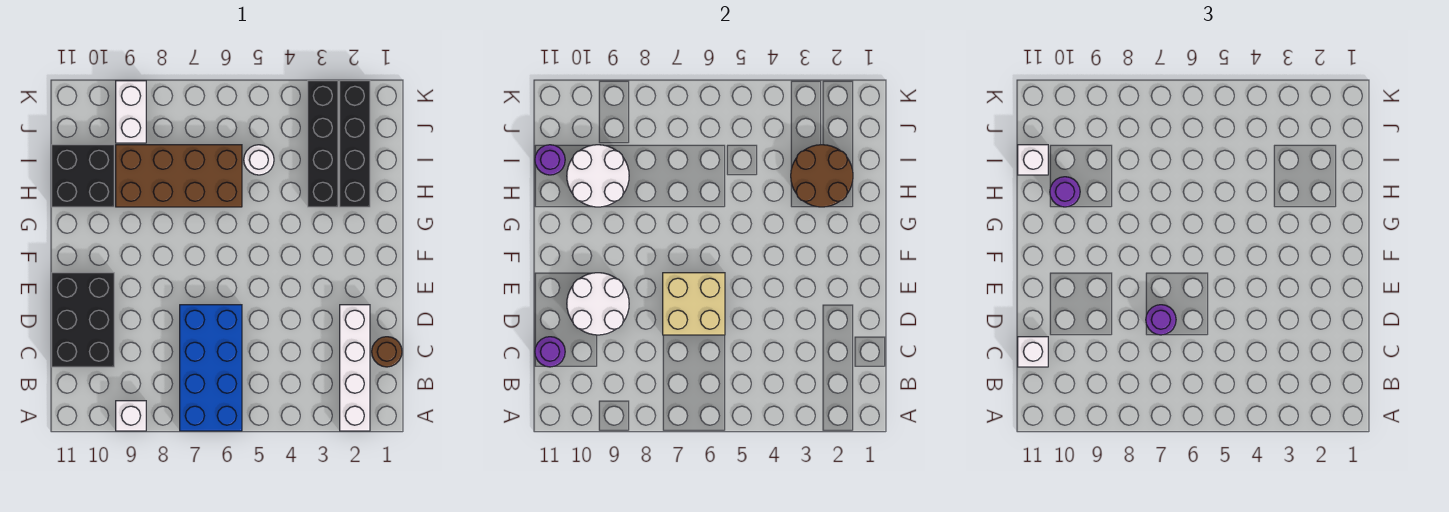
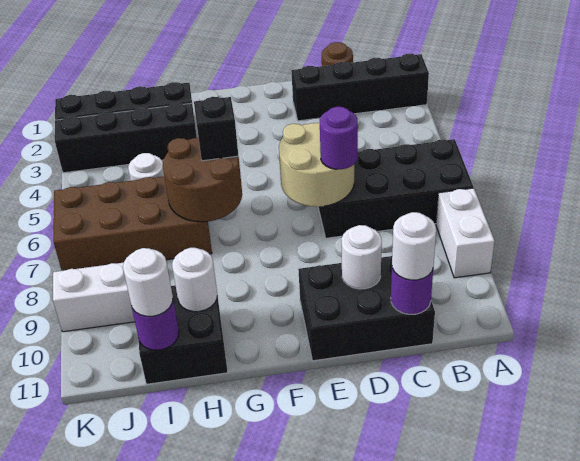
white 1x4 brick [340,305,370,431] -> black 1x4 brick [291,54,429,121]
blue 2x4 brick [180,305,242,431] -> black 2x4 brick [318,139,473,238]
white 1x1 brick [116,401,146,431] -> white 1x2 brick [436,188,495,278]
white 1x1 brick [1018,337,1048,367] -> white 1x1 round brick [392,212,436,280]
tan 2x2 brick [663,273,725,335] -> tan 2x2 round brick [279,123,354,207]
white 2x2 round brick [567,273,629,335] -> white 1x1 round brick [341,225,382,289]
none -> black 1x1 brick [194,97,238,161]
brown 2x2 round brick [791,145,853,207] -> brown 2x2 round brick moved to [163,138,242,222]
brown 2x4 brick [116,145,242,207] -> brown 2x4 brick turned to [54,177,212,271]
white 2x2 round brick [567,145,629,207] -> white 1x1 round brick [172,248,217,312]
purple 1x1 round brick [1050,177,1080,207] -> none
white 1x1 brick [1018,145,1048,175] -> white 1x1 round brick [123,248,173,316]

